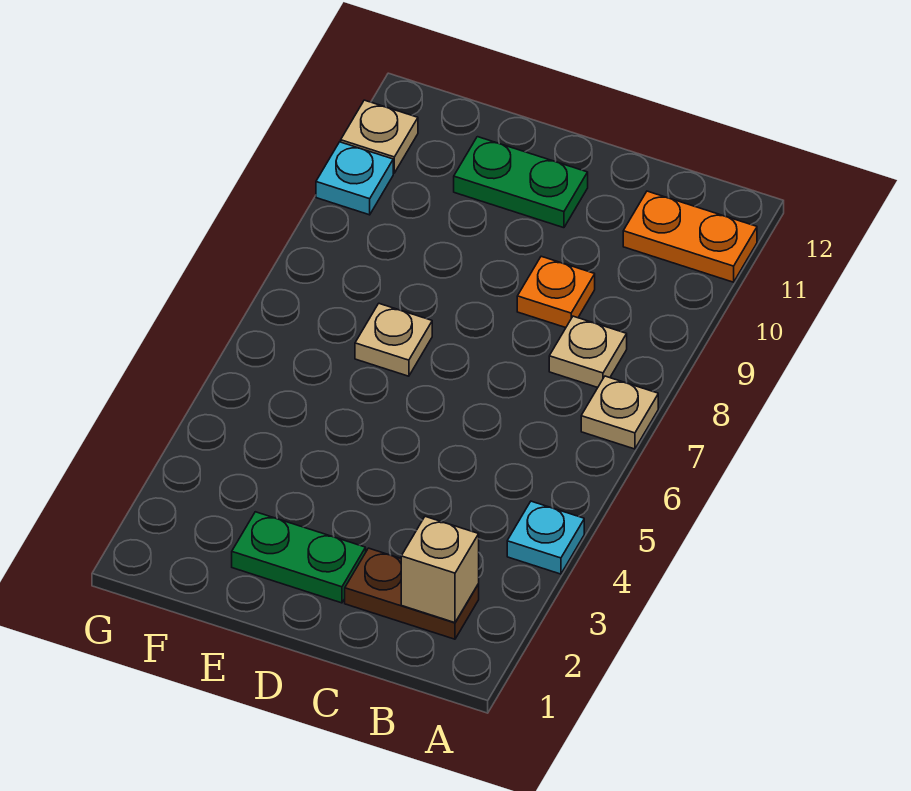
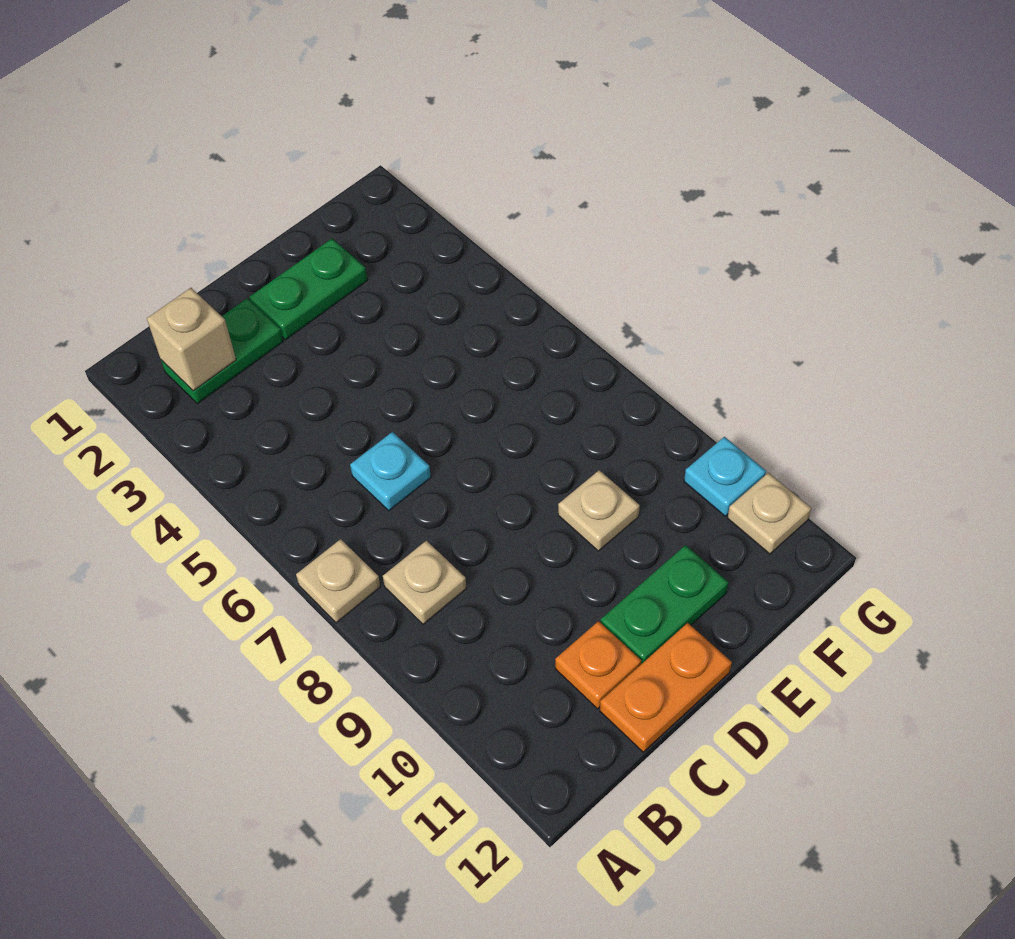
cyan 1x1 plate [507,501,584,574] -> cyan 1x1 plate moved to [350,432,431,511]
orange 1x2 plate [623,191,757,282] -> orange 1x2 plate moved to [600,623,732,752]
brown 1x2 plate [345,548,479,639] -> green 1x2 plate [161,298,283,404]
orange 1x1 plate [517,256,595,328] -> orange 1x1 plate moved to [555,621,641,709]
tan 1x1 plate [355,304,432,376] -> tan 1x1 plate moved to [558,470,640,551]

